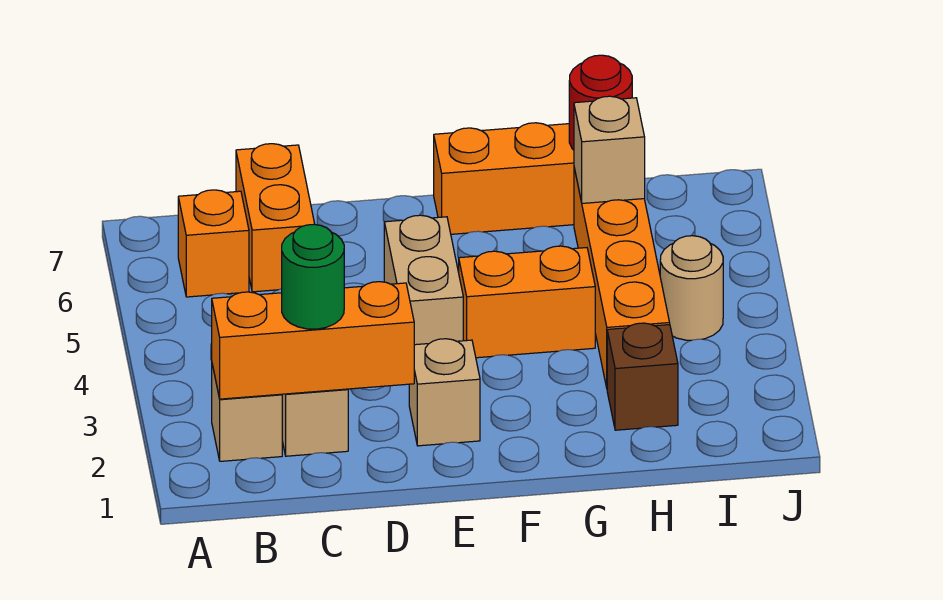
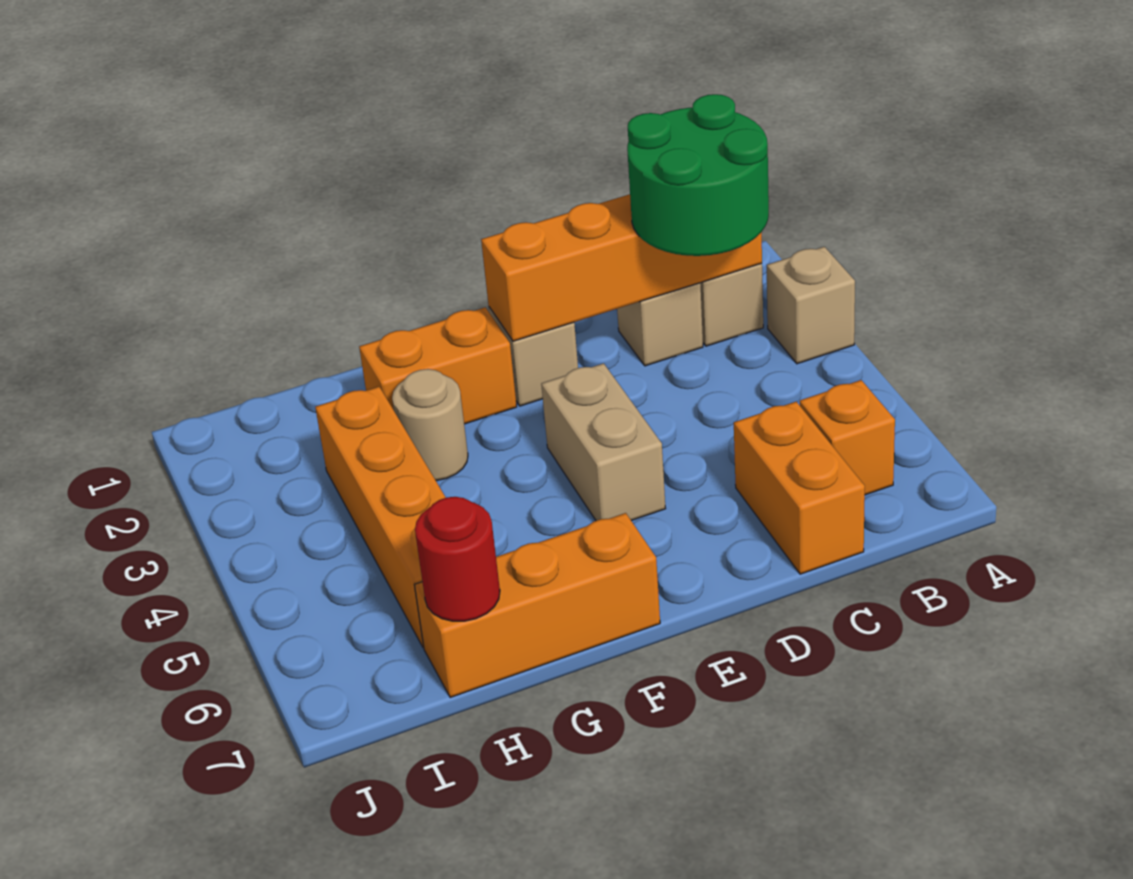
orange 1x3 brick [212,282,414,399] -> orange 1x4 brick [481,194,762,341]
green 1x1 round brick [282,224,344,329] -> green 2x2 round brick [627,94,769,256]
orange 1x2 brick [459,246,595,358] -> orange 1x2 brick moved to [359,307,517,424]
brown 1x1 brick [607,323,678,430] -> none
tan 1x1 brick [574,96,645,203] -> tan 1x1 brick moved to [767,247,855,364]
tan 1x1 round brick [660,236,723,340] -> tan 1x1 round brick moved to [392,369,468,481]

